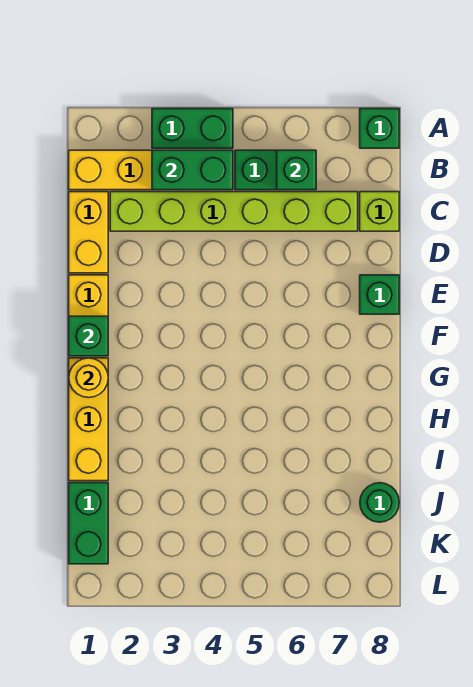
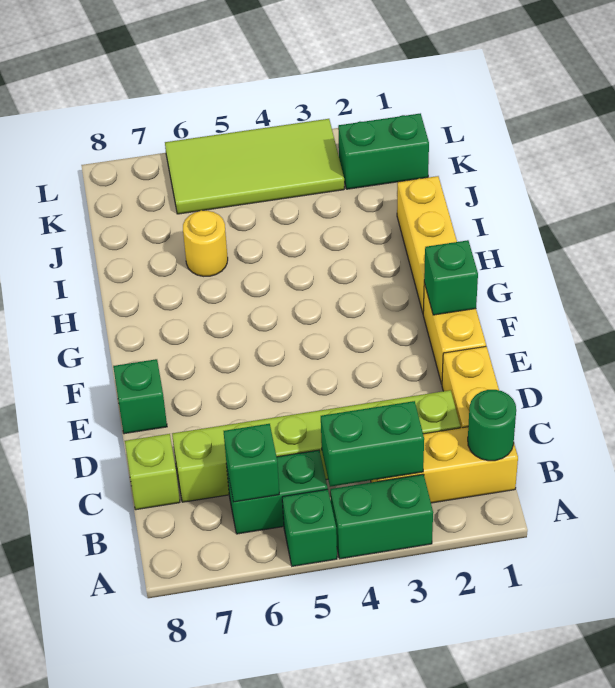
green 1x1 brick [360,109,399,148] -> green 1x1 brick moved to [282,489,337,566]
yellow 1x1 round brick [69,358,108,398] -> yellow 1x1 round brick moved to [183,210,228,276]
green 1x2 brick [69,483,108,564] -> green 1x2 brick turned to [338,113,429,189]
green 1x1 round brick [360,483,399,522] -> green 1x1 round brick moved to [468,390,516,461]
none -> lime 2x4 tile [165,119,344,214]

